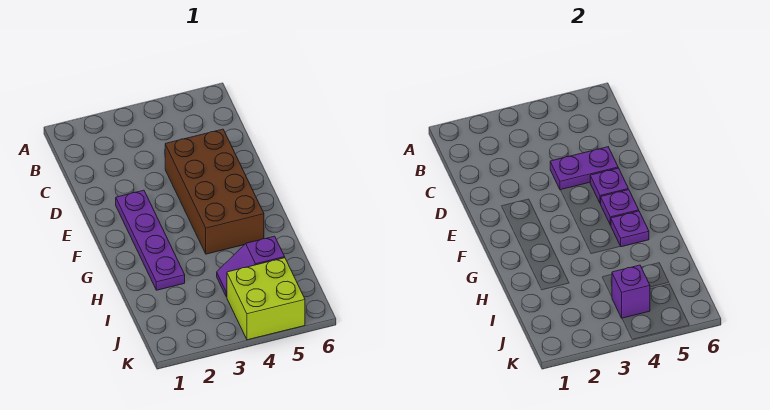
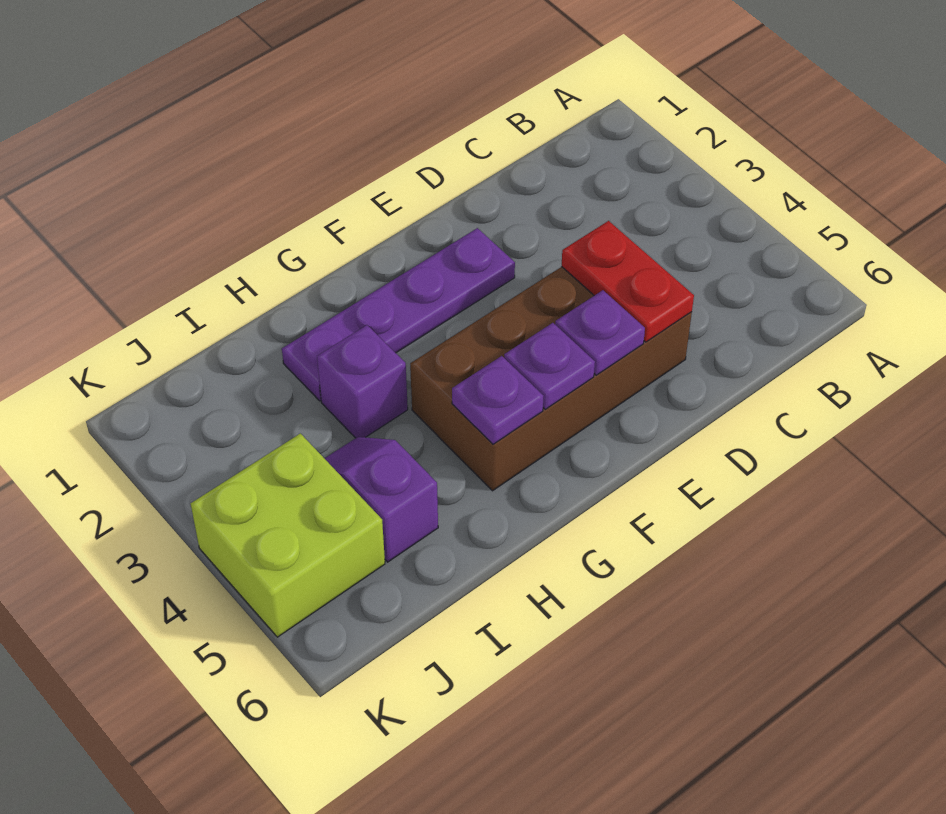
purple 1x2 plate [550,147,618,190] -> red 1x2 plate [562,221,694,342]
purple 1x1 brick [612,265,650,318] -> purple 1x1 brick moved to [317,325,408,438]

